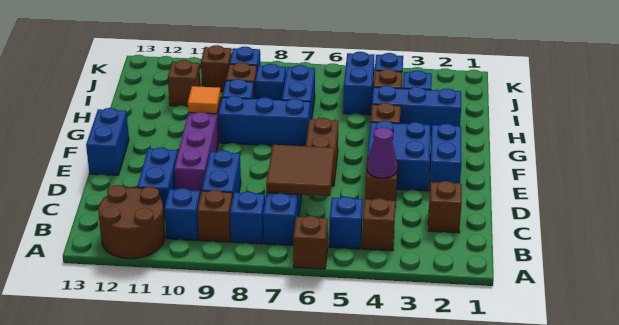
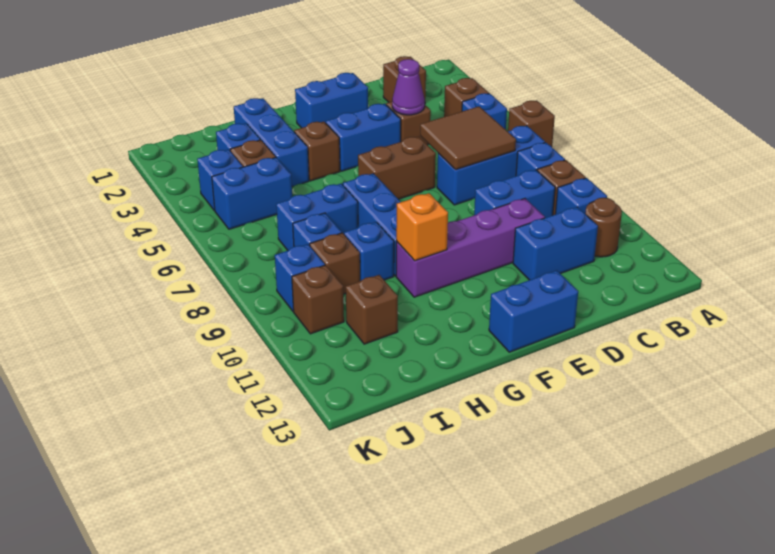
brown 2x2 round brick [98,185,165,259] -> brown 1x1 round brick [585,198,622,257]
blue 2x2 brick [368,121,430,191] -> blue 1x2 brick [326,104,401,171]
orange 1x1 tile [188,86,221,114] -> orange 1x1 brick [396,193,448,261]

